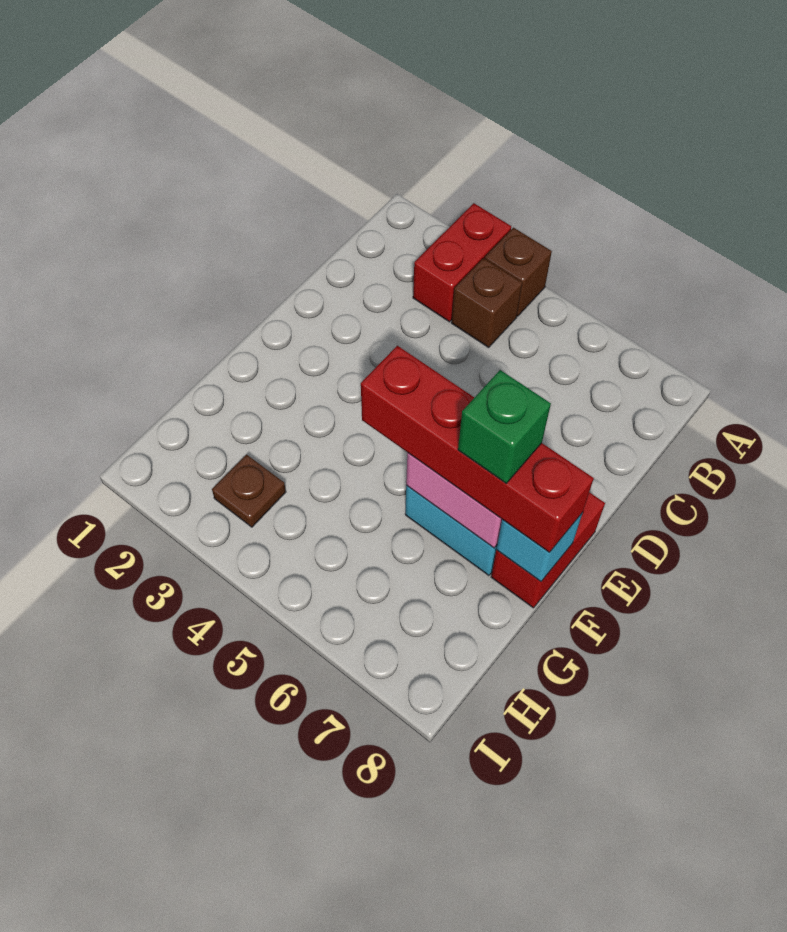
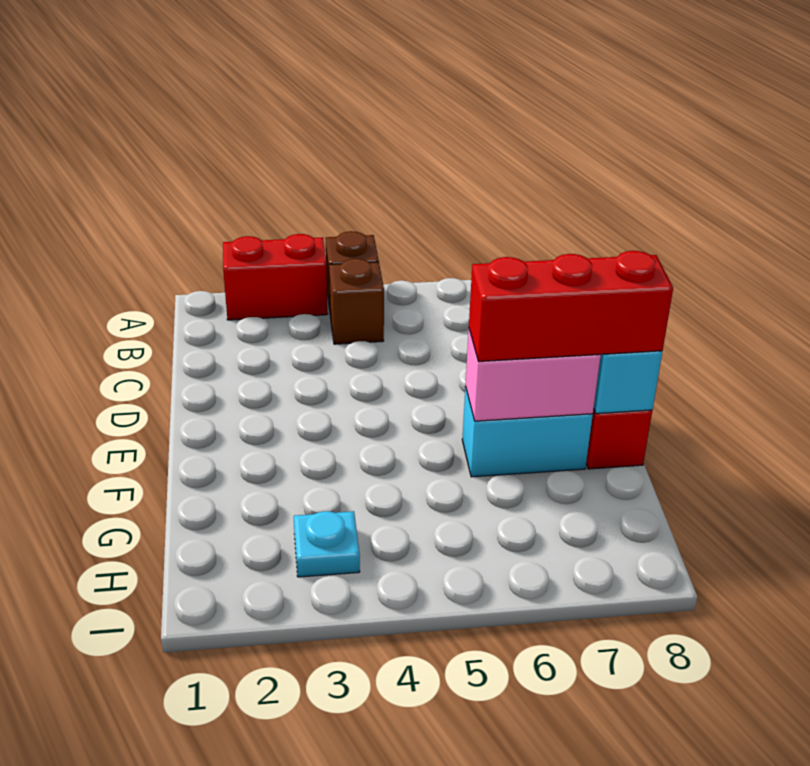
red 1x2 brick [413,203,511,322] -> red 1x2 brick turned to [223,234,328,320]
red 1x4 brick [361,346,594,553] -> red 1x3 brick [469,251,673,362]
green 1x1 brick [458,370,551,483] -> none
brown 1x1 plate [212,455,286,527] -> cyan 1x1 plate [294,511,360,577]

